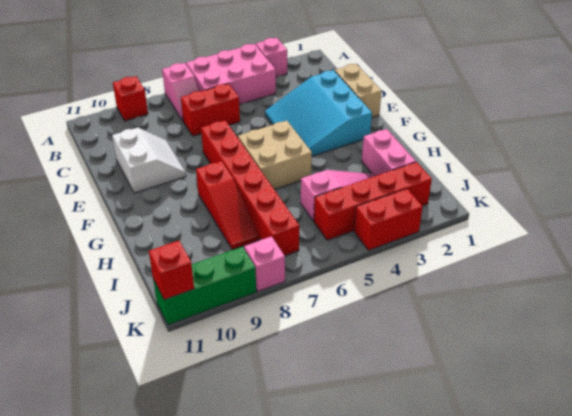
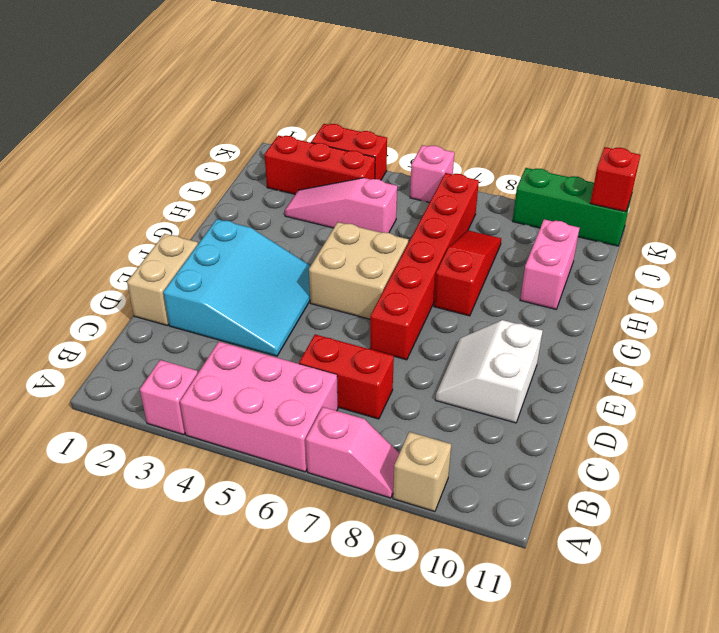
pink 1x2 slope [162,63,199,121] -> pink 1x2 slope turned to [306,407,399,498]
red 1x1 brick [113,76,148,121] -> tan 1x1 brick [393,432,451,512]
pink 1x2 brick [362,129,416,176] -> pink 1x2 brick moved to [520,219,579,309]
red 1x4 brick [314,162,432,240] -> red 1x3 brick [264,135,375,194]
pink 1x1 brick [244,236,285,291] -> pink 1x1 brick moved to [410,145,454,202]

